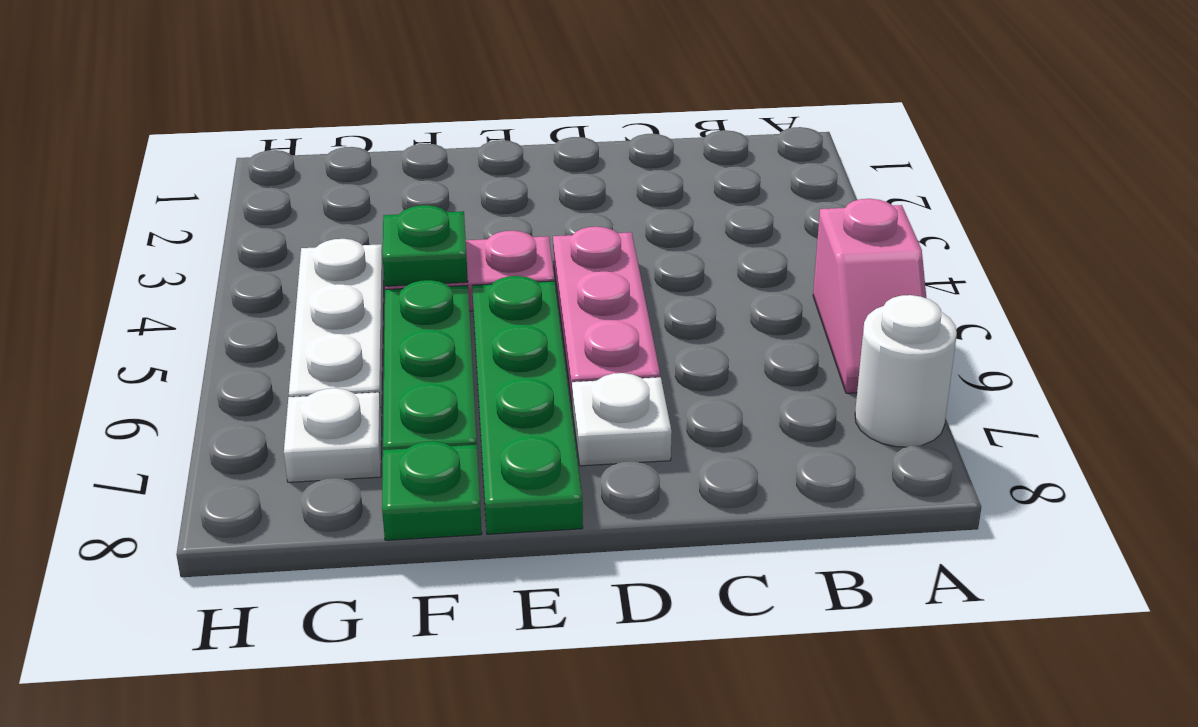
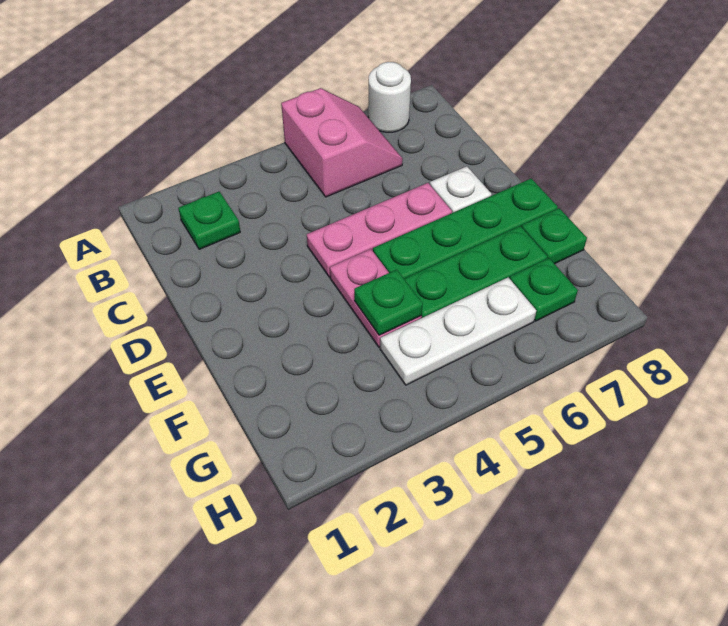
pink 1x2 slope [813,199,926,393] -> pink 2x2 slope [281,88,403,197]
none -> green 1x1 plate [178,192,240,249]
white 1x1 plate [284,388,382,482] -> green 1x1 plate [510,258,578,321]

